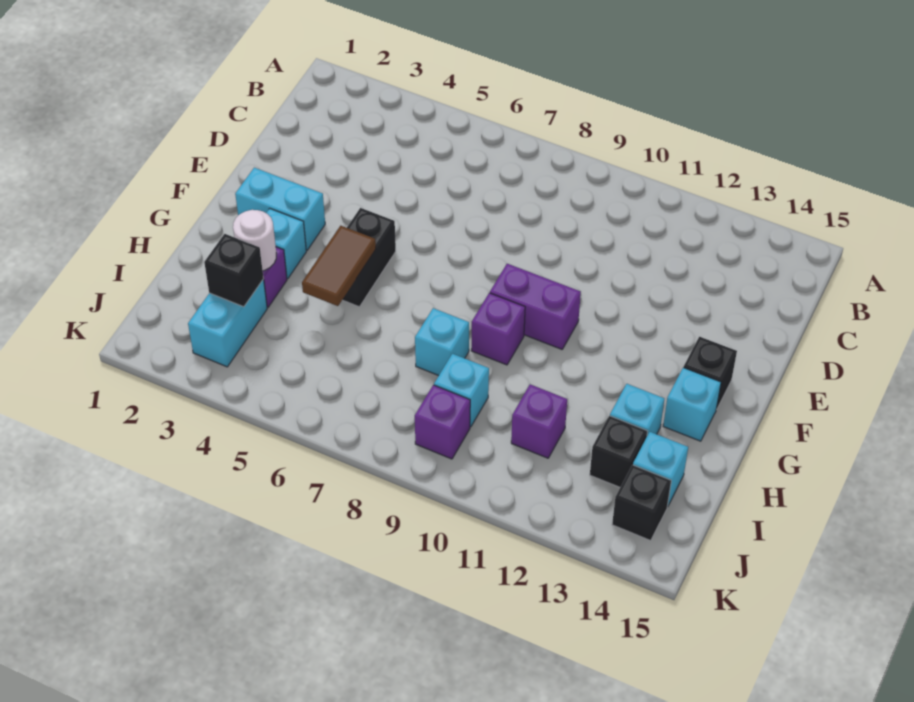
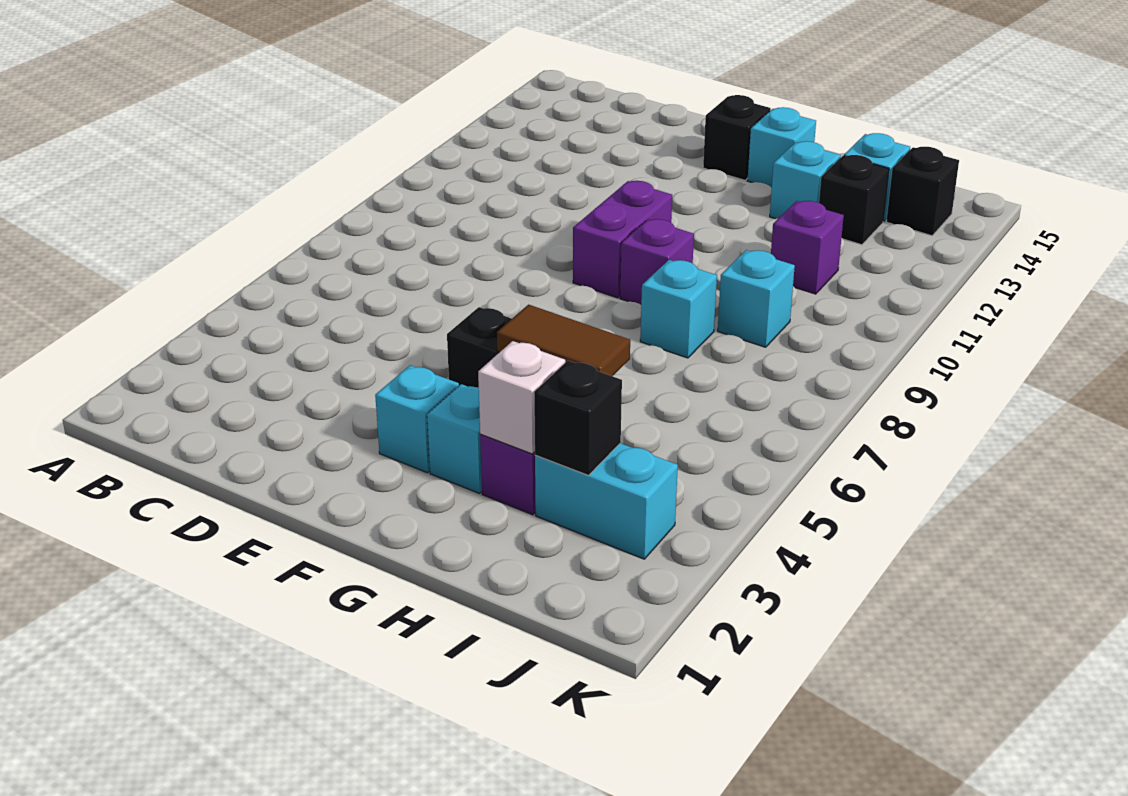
cyan 1x2 brick [235,168,325,250] -> cyan 1x1 brick [375,365,459,473]
white 1x1 round brick [233,210,276,271] -> white 1x1 brick [478,341,565,454]
purple 1x1 brick [415,385,470,459] -> none

